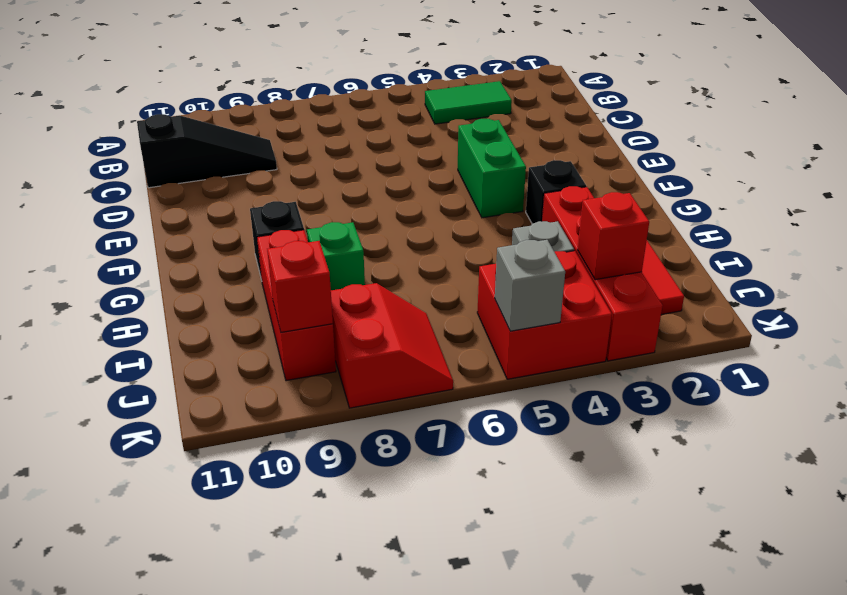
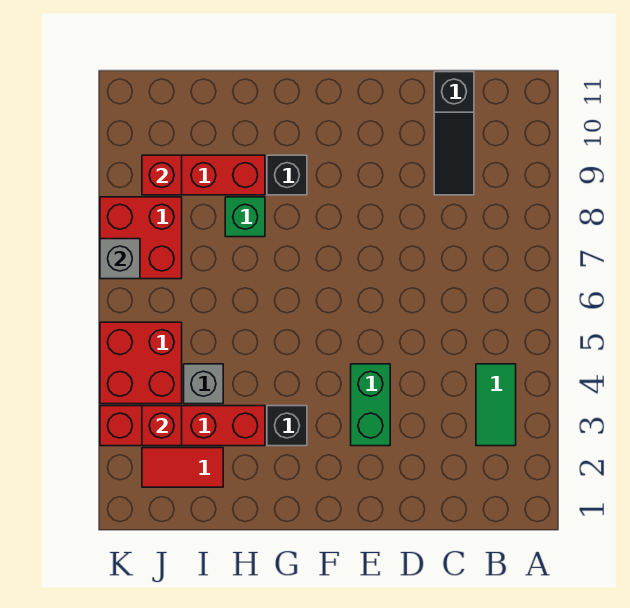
green 1x2 brick [458,119,526,218] -> green 1x2 brick turned to [351,364,390,446]
red 2x2 slope [331,283,453,408] -> red 2x2 brick [100,197,182,279]
grey 1x1 brick [495,240,565,331] -> grey 1x1 brick moved to [100,239,140,279]

